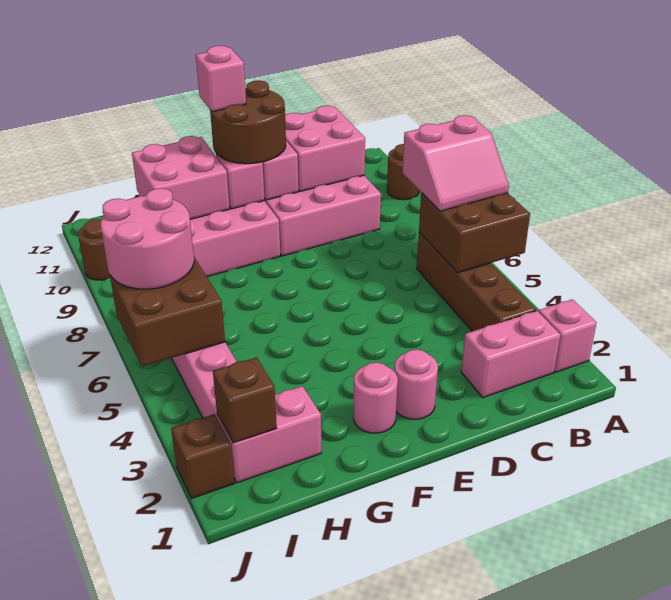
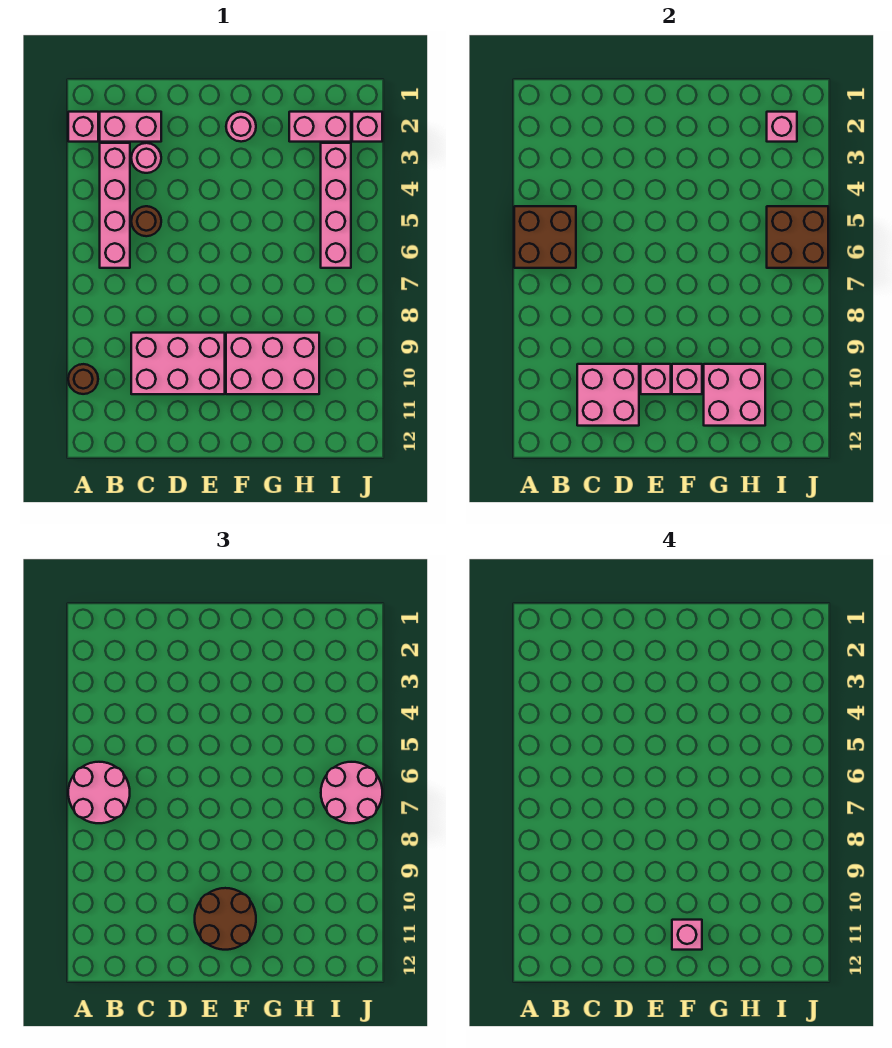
pink 2x2 slope [402,115,509,211] -> pink 2x2 round brick [68,762,130,823]
brown 1x4 brick [417,232,536,331] -> pink 1x4 brick [100,143,130,268]
pink 1x1 round brick [395,349,438,419] -> pink 1x1 round brick moved to [131,143,161,173]
brown 1x1 brick [213,357,277,443] -> pink 1x1 brick [767,112,797,142]
brown 1x1 brick [171,414,234,499] -> pink 1x1 brick [352,112,382,142]
brown 1x1 round brick [78,219,110,280] -> brown 1x1 round brick moved to [131,206,161,236]

